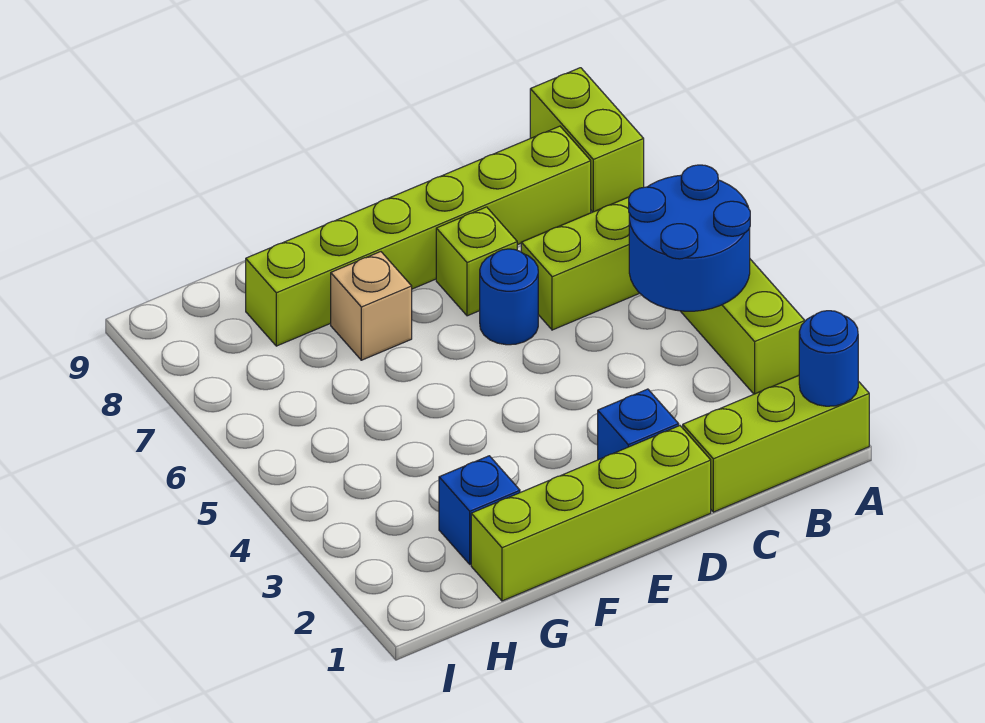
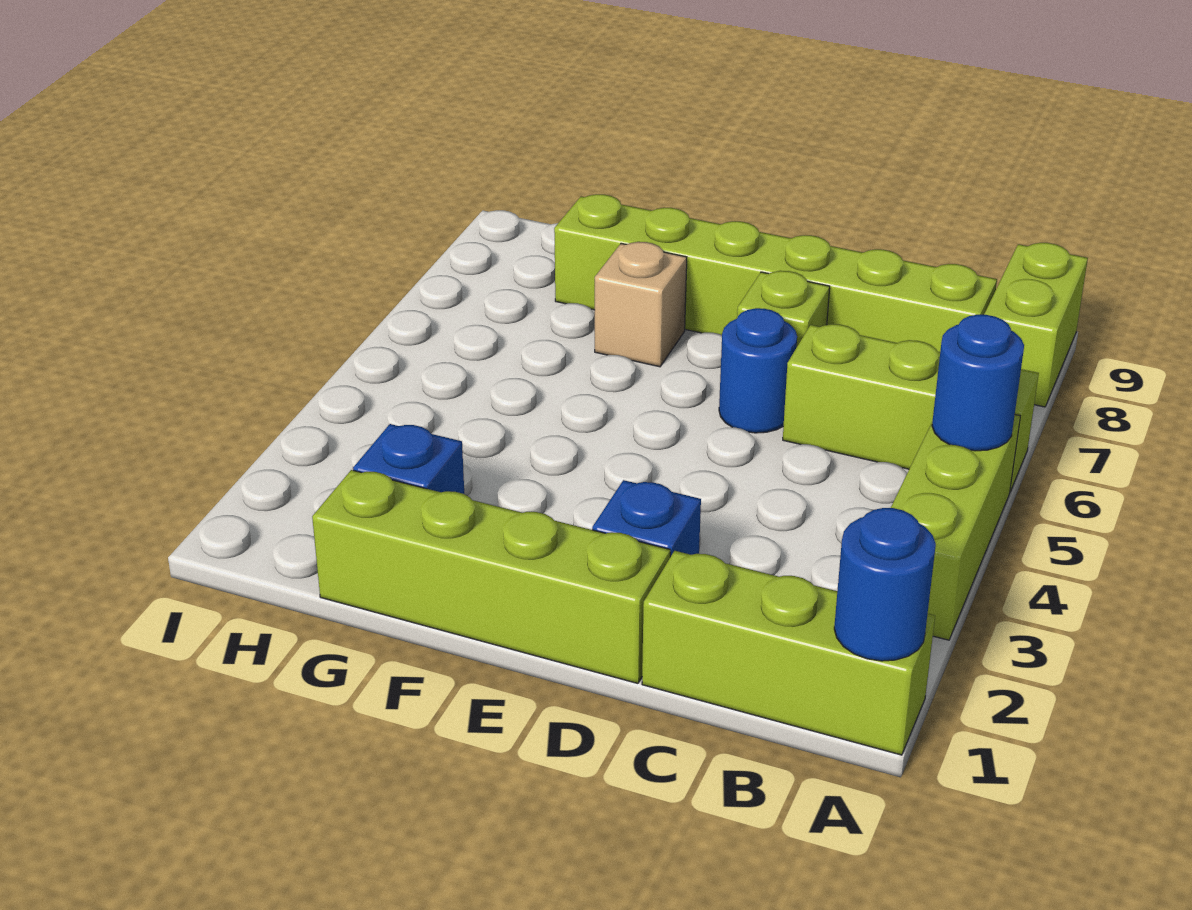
blue 2x2 round brick [629,165,750,311] -> blue 1x1 round brick [932,315,1024,451]

